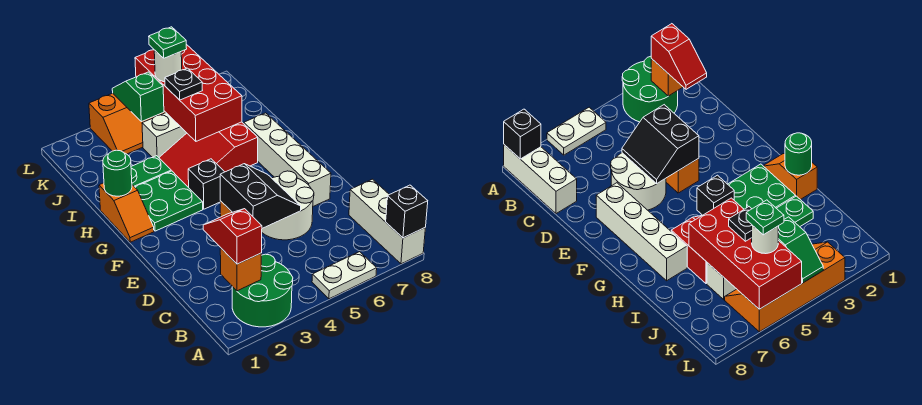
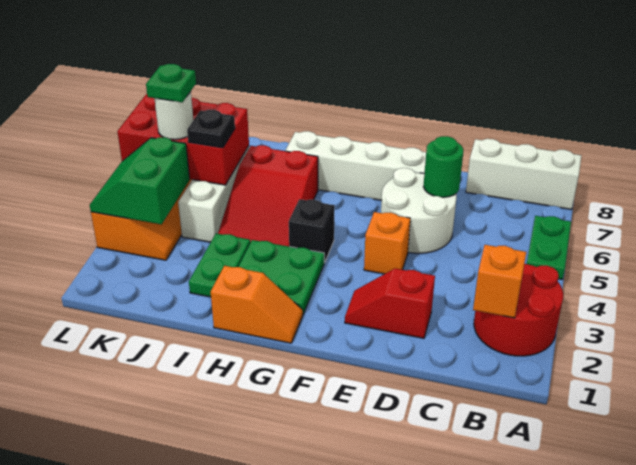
green 2x2 round brick [232,254,293,327] -> red 2x2 round brick [474,264,563,356]
white 1x2 plate [312,252,377,299] -> green 1x2 plate [527,216,571,279]
black 1x1 brick [386,185,428,238] -> none
red 1x2 slope [203,209,262,264] -> red 1x2 slope moved to [345,268,435,338]
black 2x2 slope [220,164,301,228] -> none
green 1x1 round brick [103,150,132,196] -> green 1x1 round brick moved to [423,136,463,197]
red 2x4 brick [135,44,242,141] -> red 2x3 brick [117,94,249,185]
green 1x2 slope [112,72,164,122] -> green 2x2 slope [90,137,190,224]

